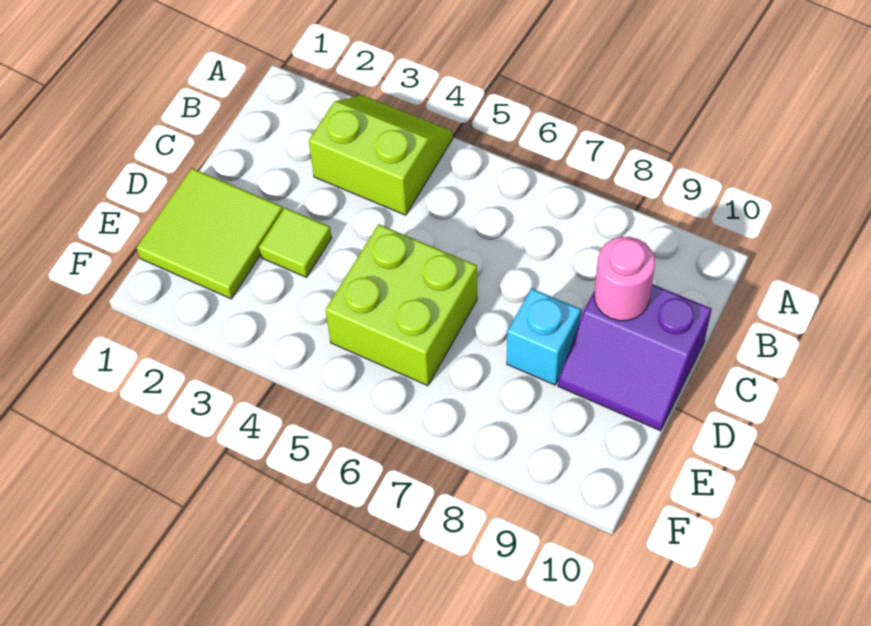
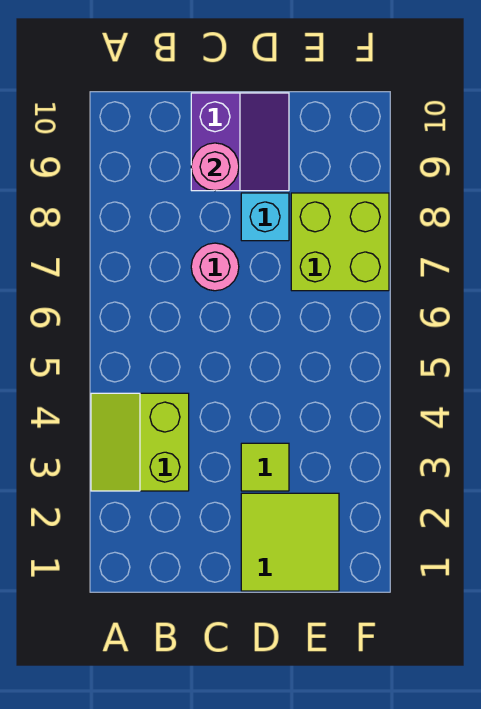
none -> pink 1x1 round brick [191,243,239,291]
lime 2x2 brick [326,224,477,386] -> lime 2x2 brick moved to [291,193,389,291]

